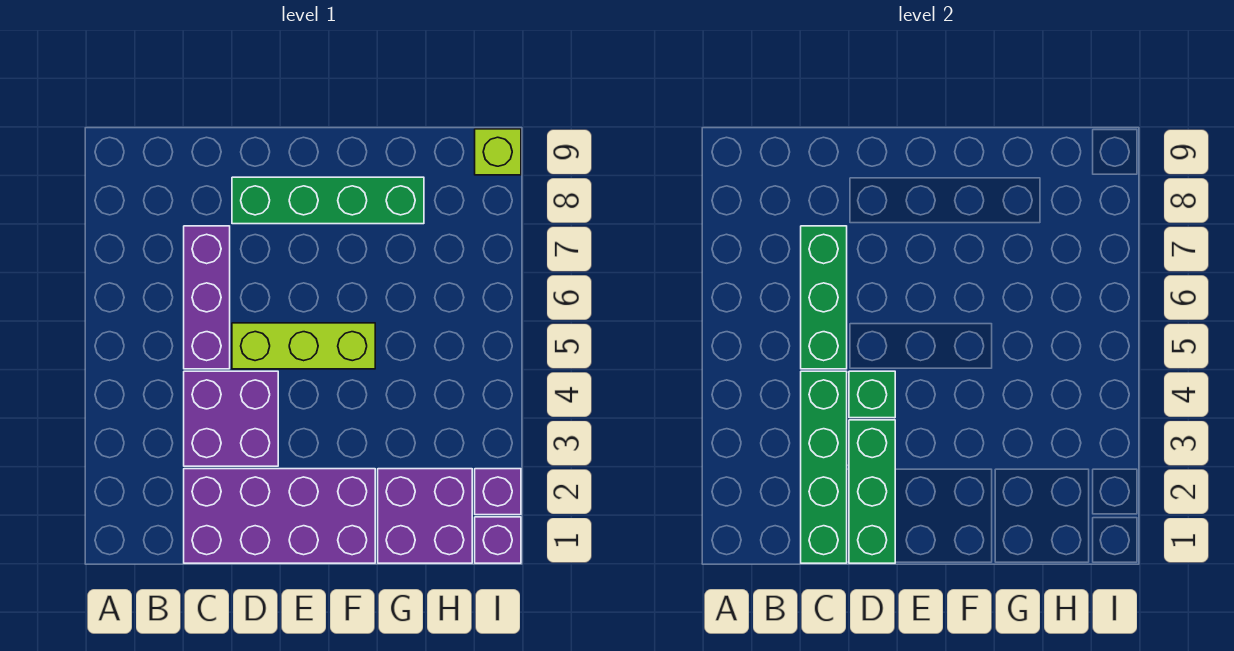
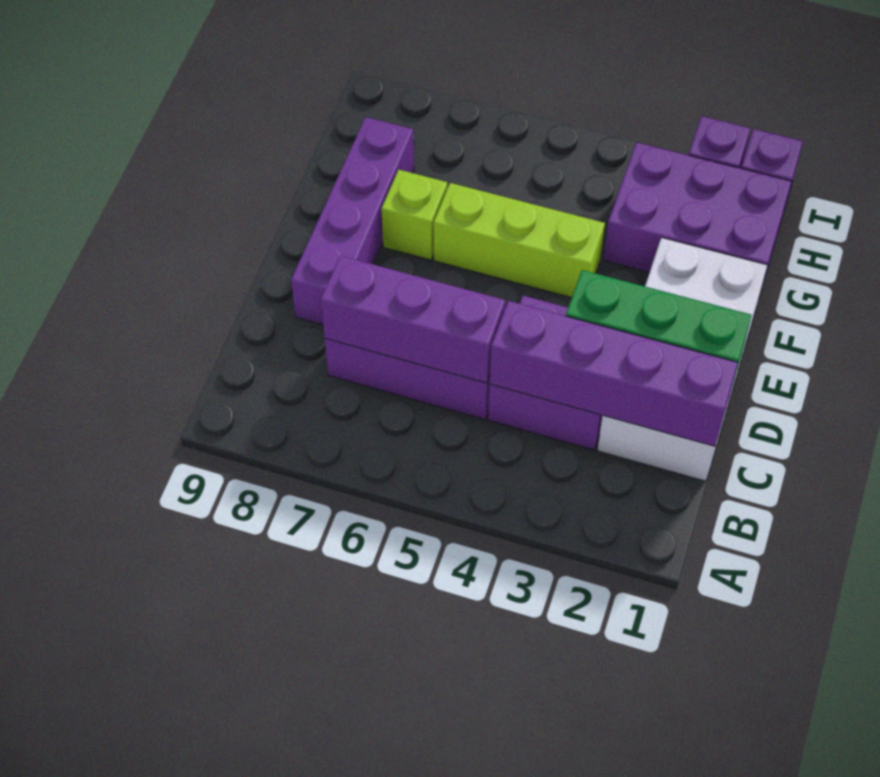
purple 2x4 brick [184,469,375,563] -> white 2x4 brick [597,238,767,481]
green 1x4 brick [801,371,847,563] -> purple 1x4 brick [490,301,738,446]
green 1x3 brick [801,226,847,369] -> purple 1x3 brick [321,256,505,383]
green 1x1 brick [849,371,895,418] -> none
lime 1x3 brick [232,323,375,369] -> lime 1x3 brick turned to [434,183,605,298]
green 1x4 brick [232,177,424,224] -> purple 1x4 brick [291,117,414,325]
purple 2x2 brick [378,469,472,563] -> purple 2x3 brick [603,142,791,293]
lime 1x1 brick [475,129,521,175] -> lime 1x1 brick moved to [381,170,447,260]

